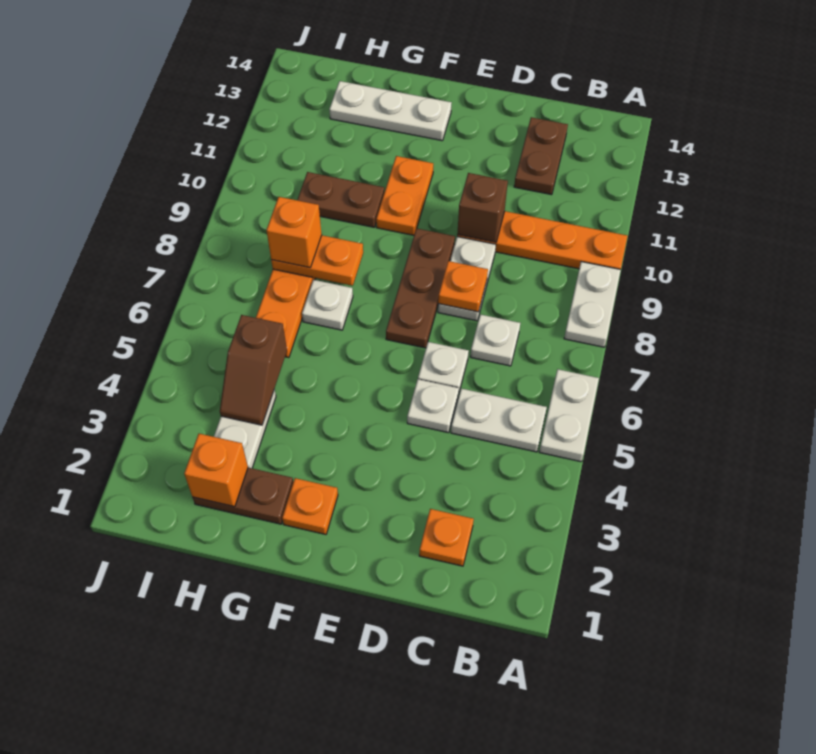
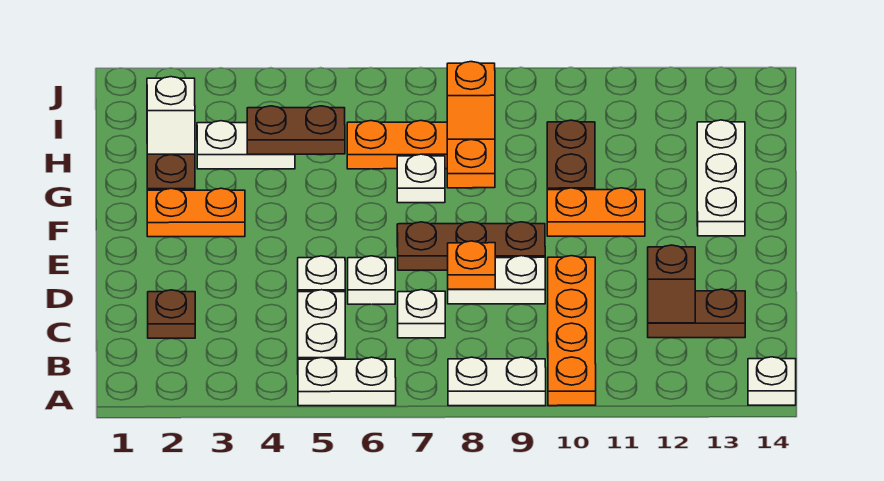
none -> white 1x1 plate [748,357,796,405]
orange 1x1 plate [419,509,474,566] -> brown 1x1 plate [148,290,195,338]
brown 1x1 brick [457,173,508,242] -> brown 1x1 brick moved to [648,245,695,323]
orange 1x1 plate [282,478,338,534] -> orange 1x2 plate [147,188,245,237]
orange 1x1 brick [184,434,248,507] -> white 1x1 brick [147,77,195,154]
brown 1x2 slope [220,315,287,425] -> brown 1x2 plate [247,106,345,154]

